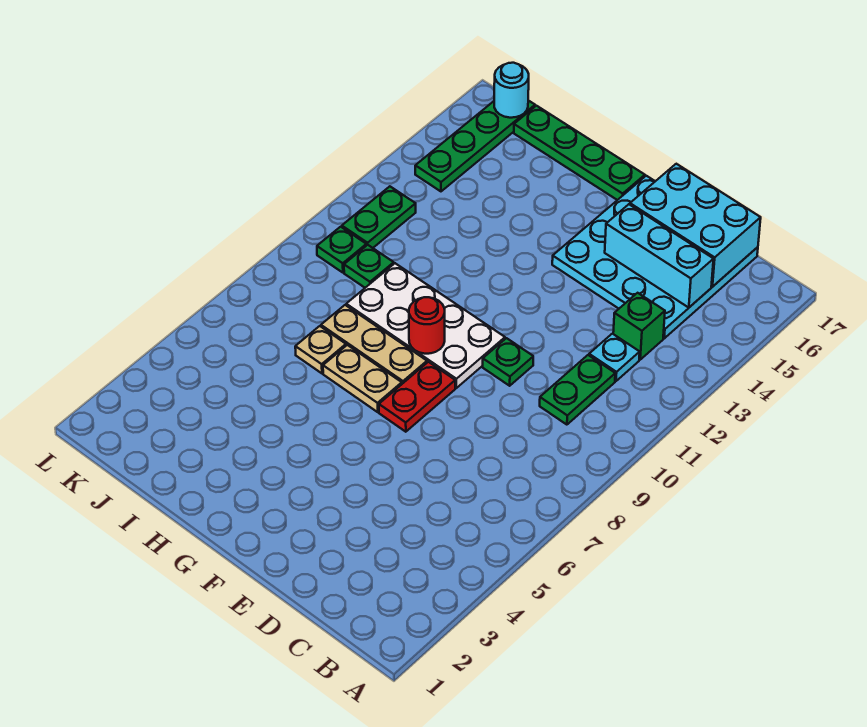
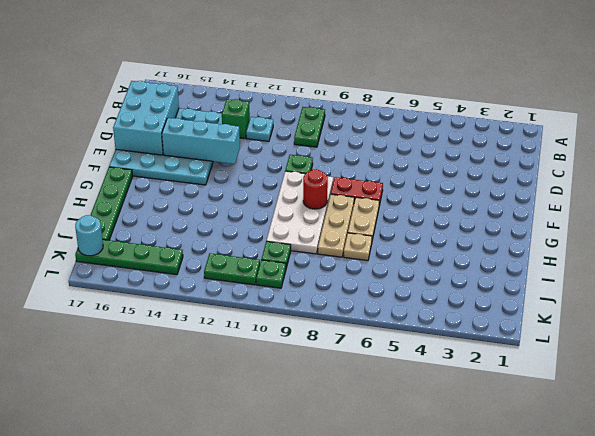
green 1x2 plate [540,355,615,425] -> green 1x2 plate turned to [294,107,325,147]
cyan 1x3 brick [605,204,714,308] -> cyan 1x3 brick turned to [162,118,240,164]

